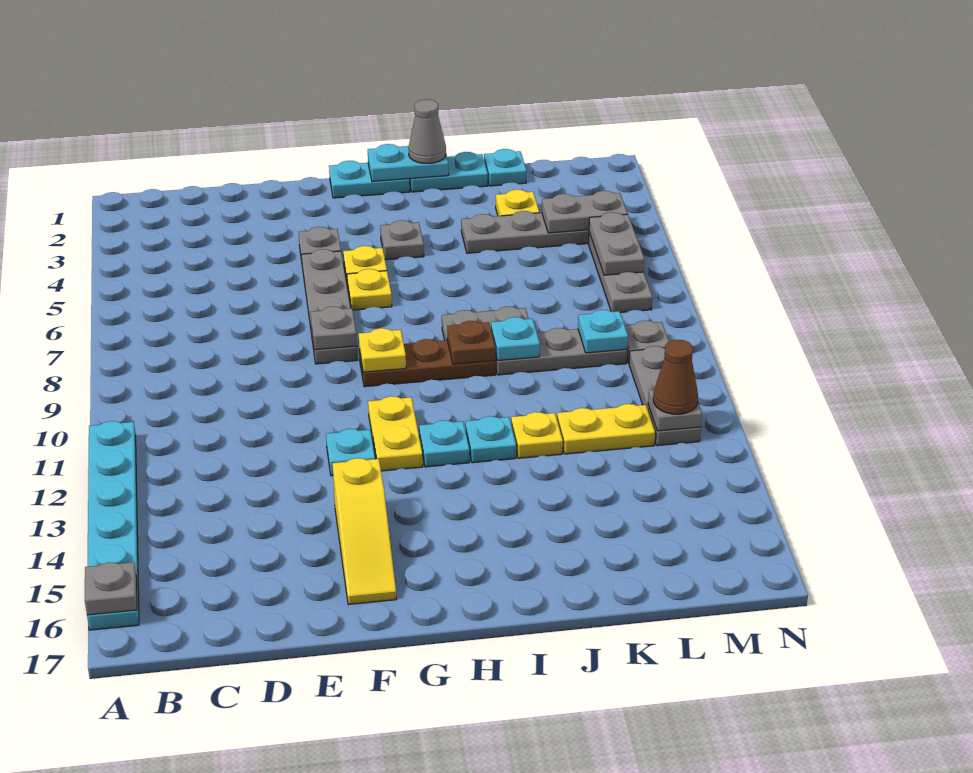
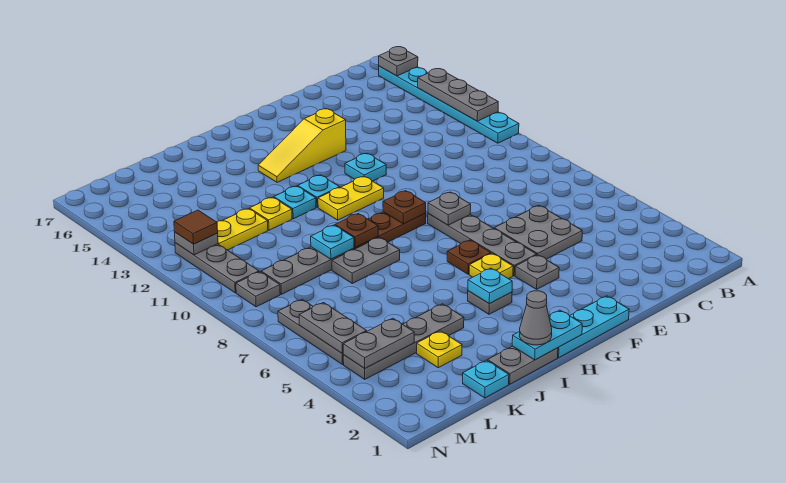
none -> grey 1x3 plate [418,69,498,121]
none -> grey 2x2 plate [494,206,582,259]
yellow 1x3 slope [332,458,396,605] -> yellow 1x3 slope turned to [258,109,346,182]
cyan 1x2 plate [329,161,410,198] -> cyan 1x3 plate [558,296,629,358]
yellow 1x1 plate [347,269,392,310] -> brown 1x1 plate [447,240,491,274]
yellow 1x1 plate [359,328,406,372] -> brown 1x1 plate [383,191,426,224]
yellow 1x2 plate [368,396,423,471] -> yellow 1x2 plate turned to [318,176,384,220]
cyan 1x2 plate [409,152,488,192] -> grey 1x2 plate [488,346,558,384]
cyan 1x1 plate [578,310,628,353] -> cyan 1x1 plate moved to [468,268,512,304]
brown 1x1 cone [653,340,698,414] -> brown 1x1 tile [174,210,218,244]

